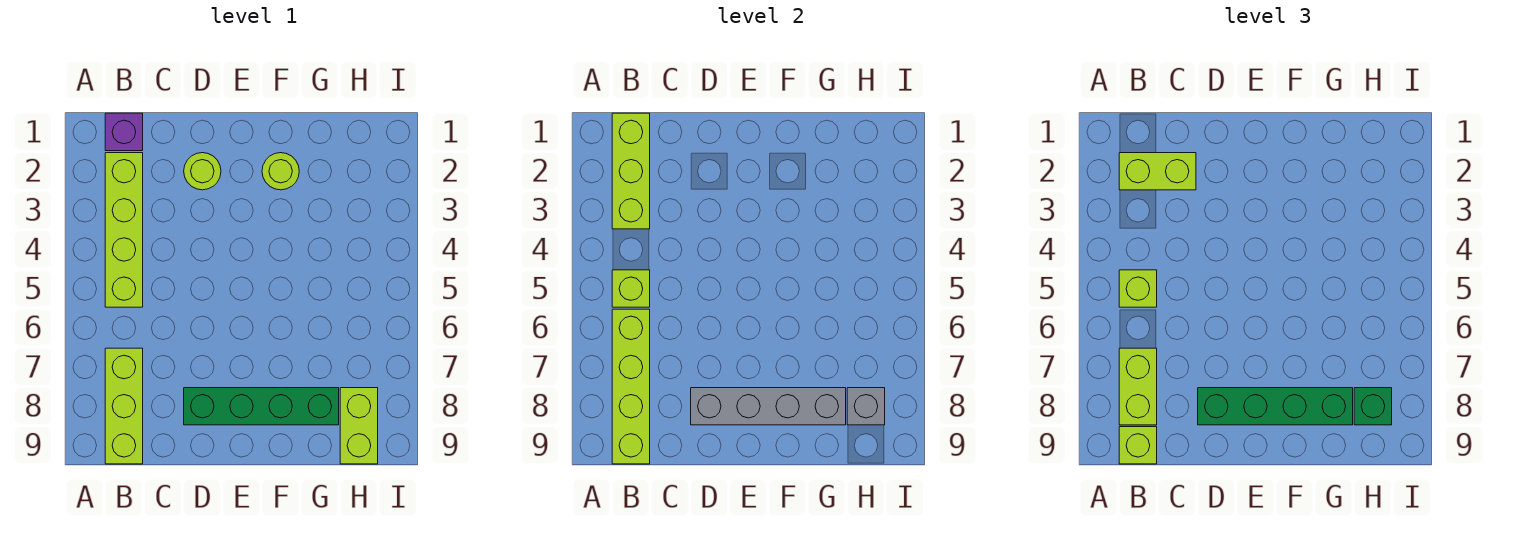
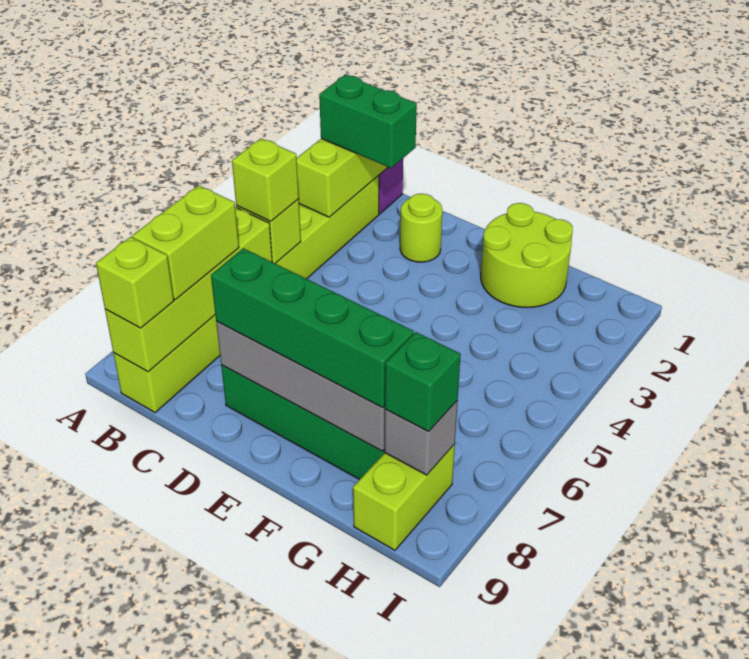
lime 1x2 brick [1119,153,1196,190] -> green 1x2 brick [319,75,417,168]
lime 1x1 round brick [262,153,299,190] -> lime 2x2 round brick [481,203,573,308]

